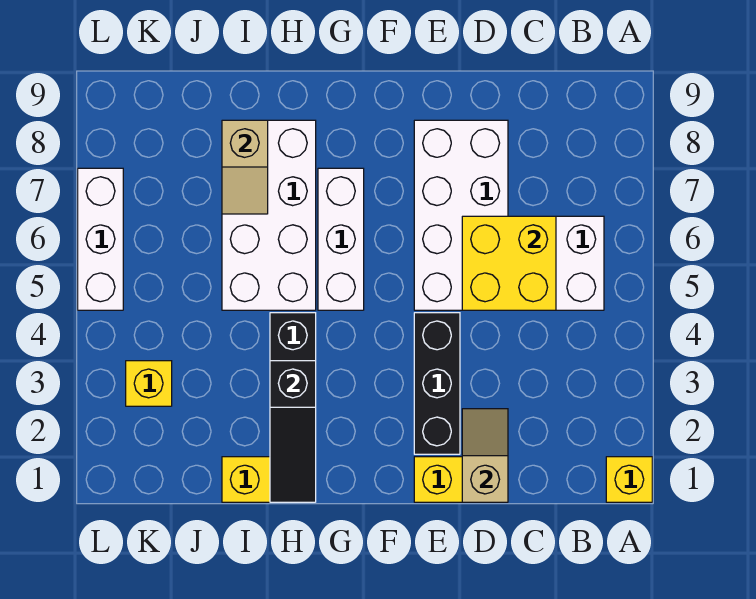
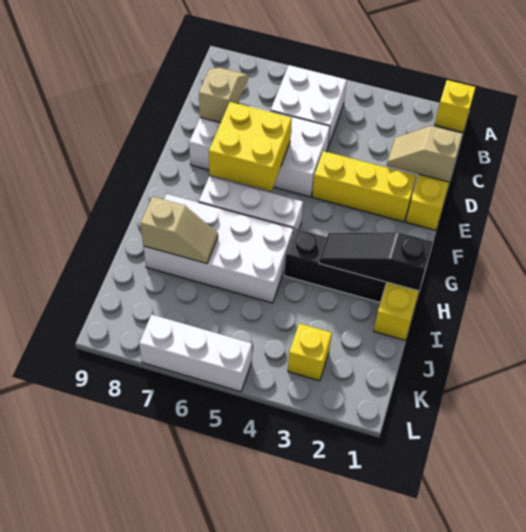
yellow 2x2 brick [462,216,556,310] -> yellow 2x2 brick moved to [209,102,292,191]
none -> tan 1x2 slope [199,68,248,123]
black 1x3 brick [414,313,460,454] -> yellow 1x3 brick [312,151,417,222]
black 1x3 slope [270,361,316,502] -> black 1x3 slope turned to [319,232,433,291]

